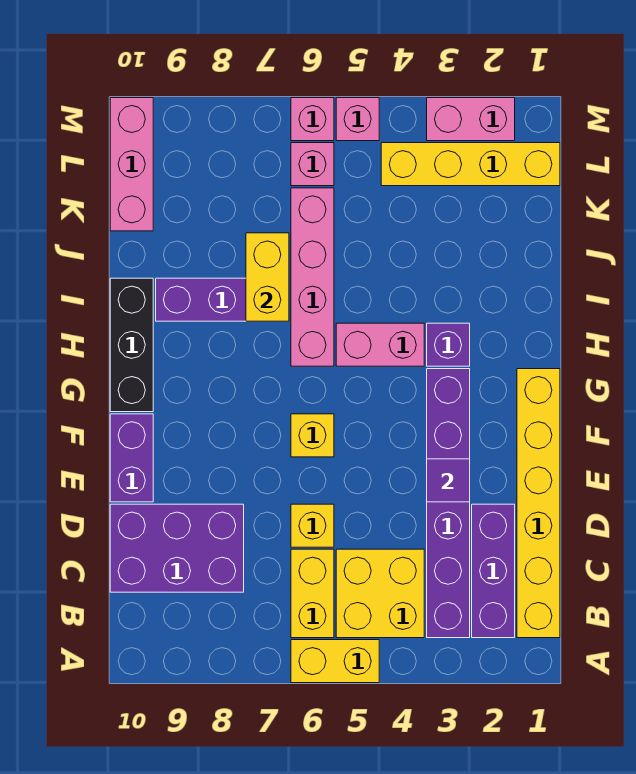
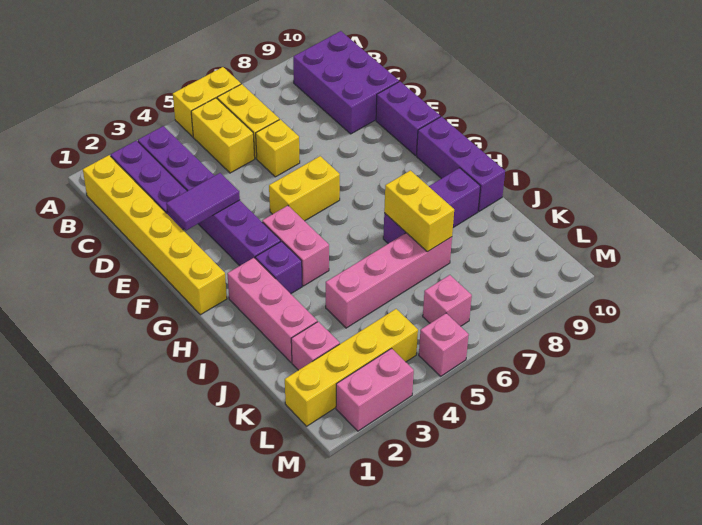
yellow 2x2 brick [336,549,424,638] -> yellow 1x2 brick [191,98,255,173]
purple 2x3 brick [110,504,244,592] -> purple 2x3 brick turned to [293,31,399,134]
purple 1x1 tile [427,459,470,502] -> purple 1x2 tile [166,173,240,230]
yellow 1x1 brick [291,414,334,457] -> yellow 1x2 brick [269,156,340,221]
black 1x3 brick [110,278,153,412] -> purple 1x3 brick [417,117,505,211]
pink 1x2 brick [336,323,424,366] -> pink 1x2 brick turned to [262,206,329,286]
pink 1x4 brick [291,188,334,366] -> pink 1x4 brick turned to [326,233,452,328]
pink 1x3 brick [110,98,153,231] -> pink 1x3 brick moved to [227,258,317,363]
pink 1x1 brick [291,98,334,141] -> pink 1x1 brick moved to [291,322,340,370]

